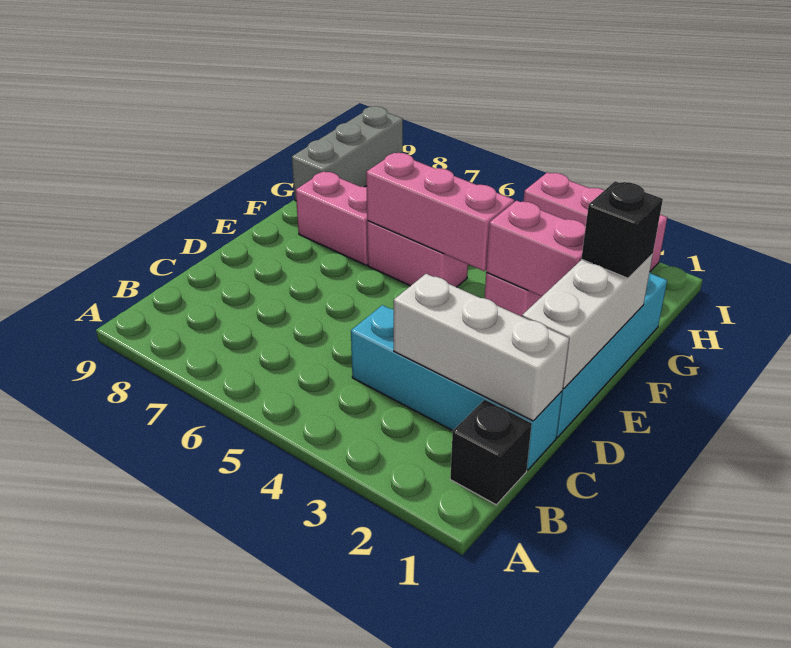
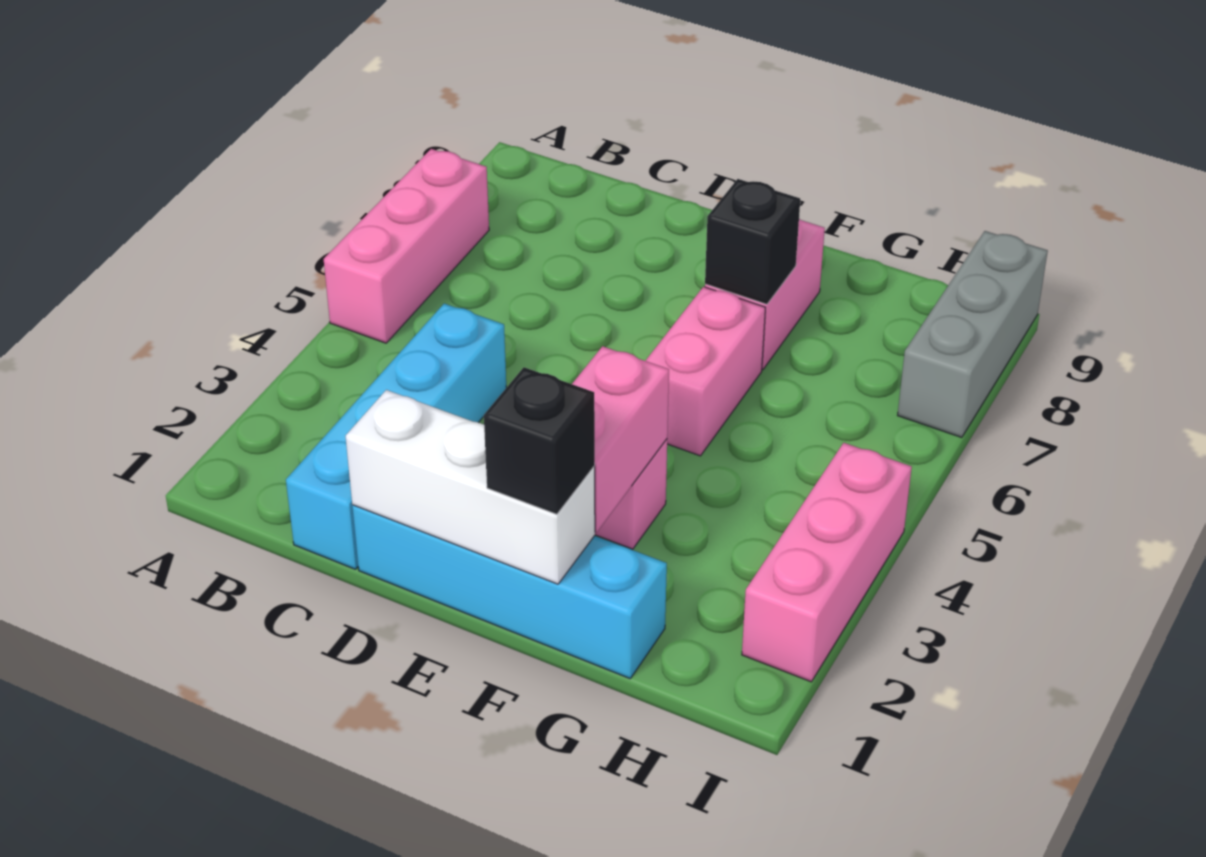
black 1x1 brick [450,400,532,505] -> black 1x1 brick moved to [705,179,800,304]
white 1x3 brick [394,274,569,421] -> none
pink 1x3 brick [366,153,514,271] -> pink 1x3 brick moved to [324,149,489,343]
grey 1x3 brick [292,106,403,201] -> grey 1x3 brick turned to [898,231,1048,438]

